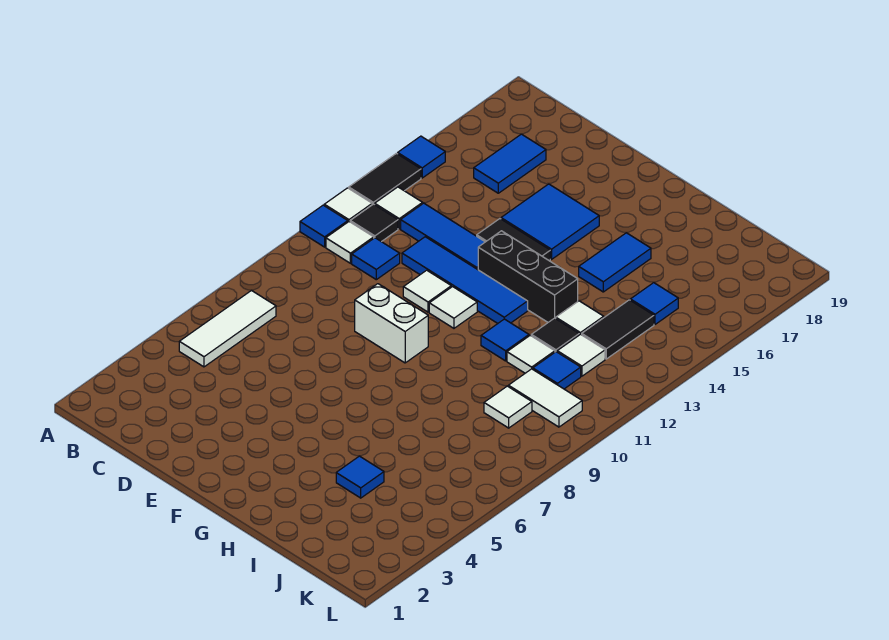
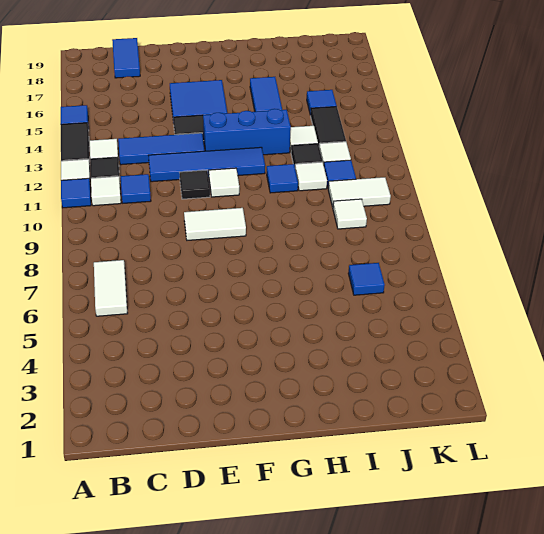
white 1x3 tile [179,291,276,367] -> white 1x2 tile [94,260,128,316]
blue 1x2 tile [474,134,546,193] -> blue 1x2 tile moved to [112,38,140,78]
white 1x2 brick [355,284,428,363] -> white 1x2 tile [184,208,246,240]
white 1x1 tile [403,270,451,312] -> black 1x1 tile [180,170,210,199]
black 1x3 brick [478,231,578,322] -> blue 1x3 brick [203,109,291,155]
blue 1x1 tile [336,456,384,498] -> blue 1x1 tile moved to [348,263,385,295]

